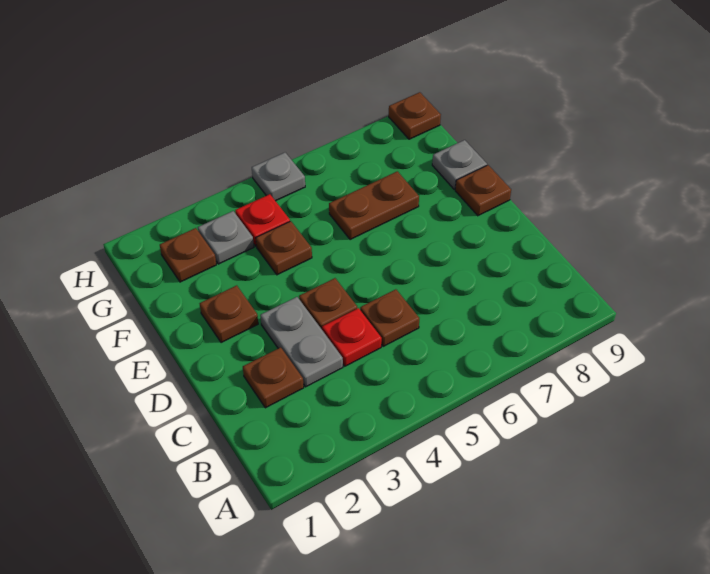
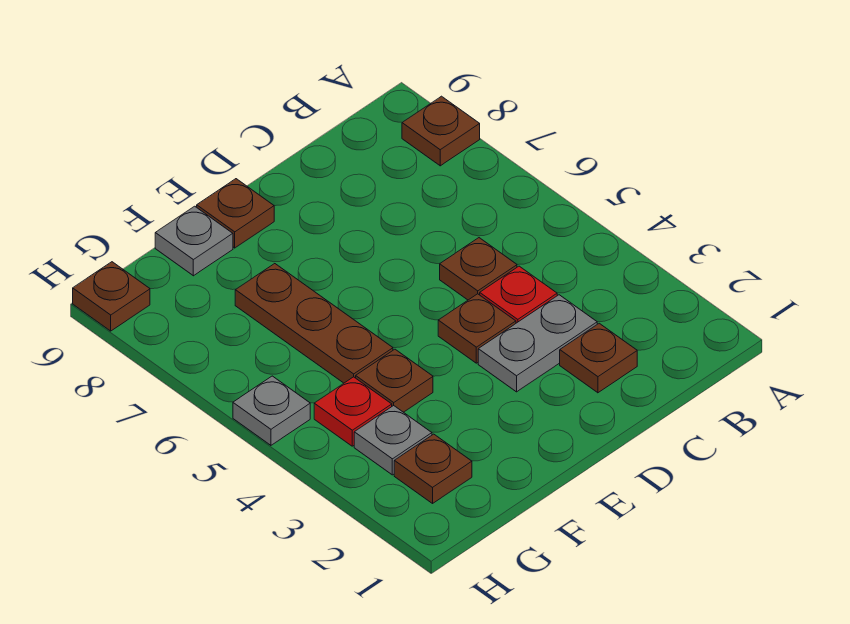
brown 1x1 plate [200,285,258,343] -> brown 1x1 plate moved to [402,96,480,166]
brown 1x2 plate [329,171,419,240] -> brown 1x3 plate [235,264,393,383]

